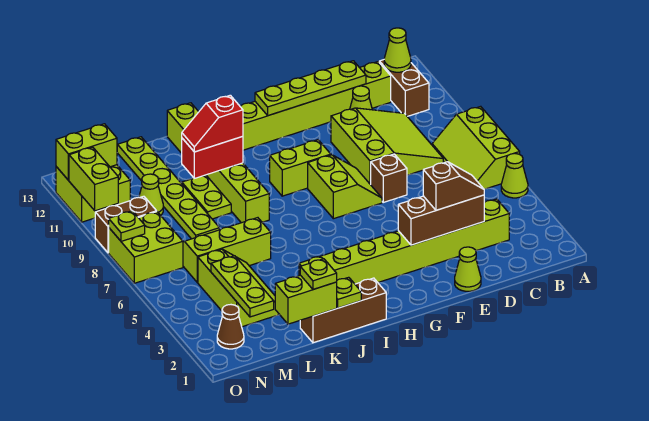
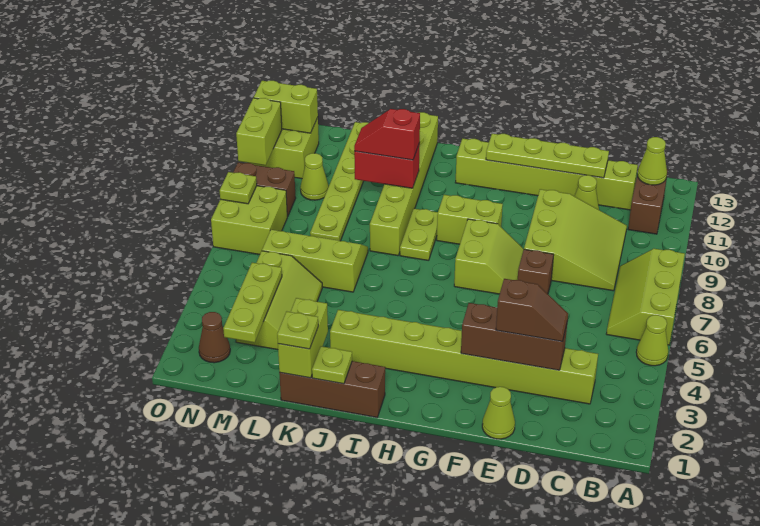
lime 1x2 brick [275,275,337,324] -> lime 1x2 brick turned to [278,298,328,378]
lime 1x2 plate [182,175,231,219] -> lime 1x2 plate moved to [400,209,438,261]

